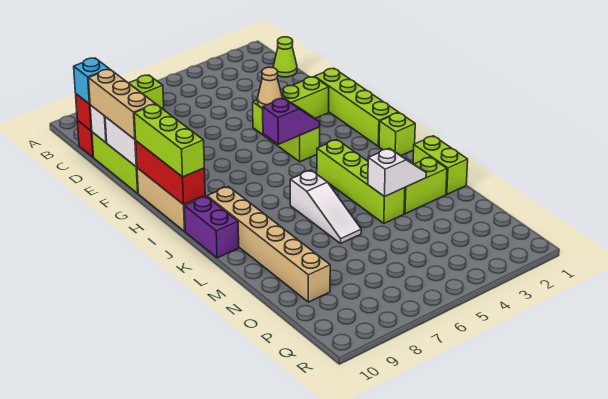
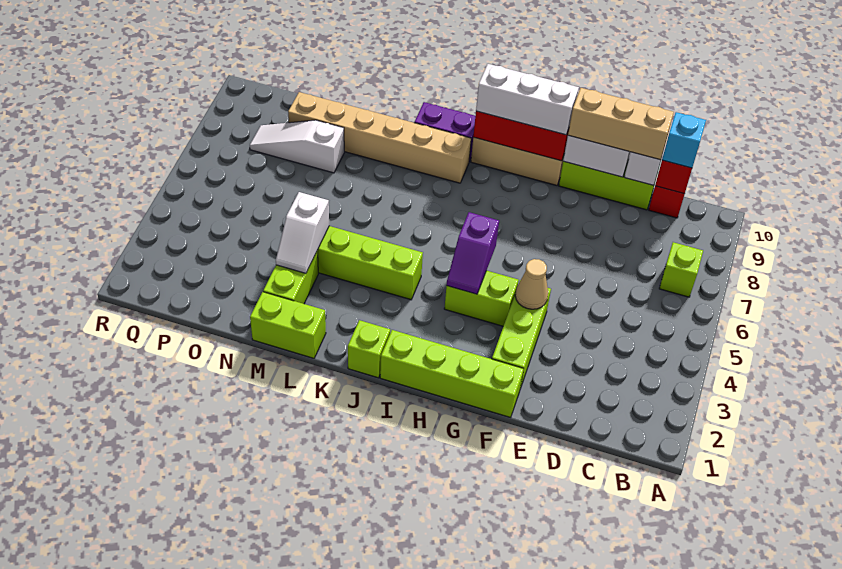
lime 1x1 cone [273,37,297,77] -> none
lime 1x3 brick [134,104,204,177] -> white 1x3 brick [476,64,579,135]
white 1x3 slope [290,170,361,243] -> white 1x3 slope moved to [250,120,344,173]

